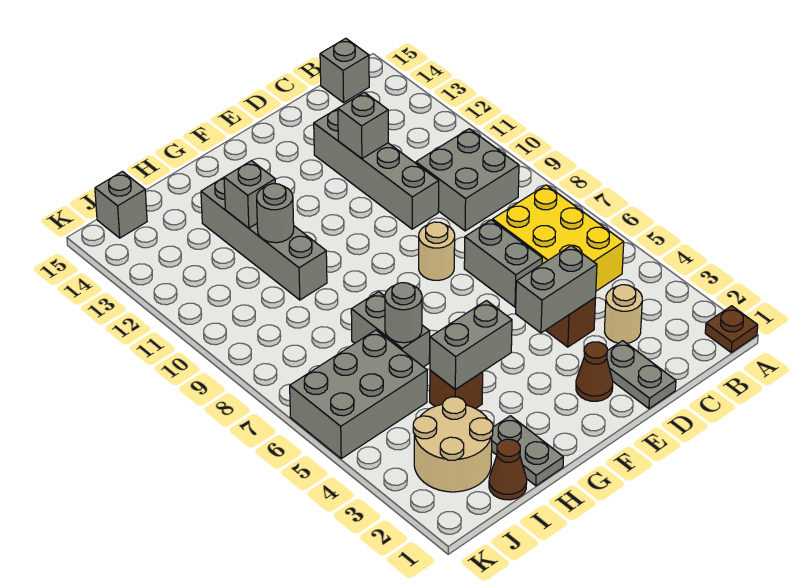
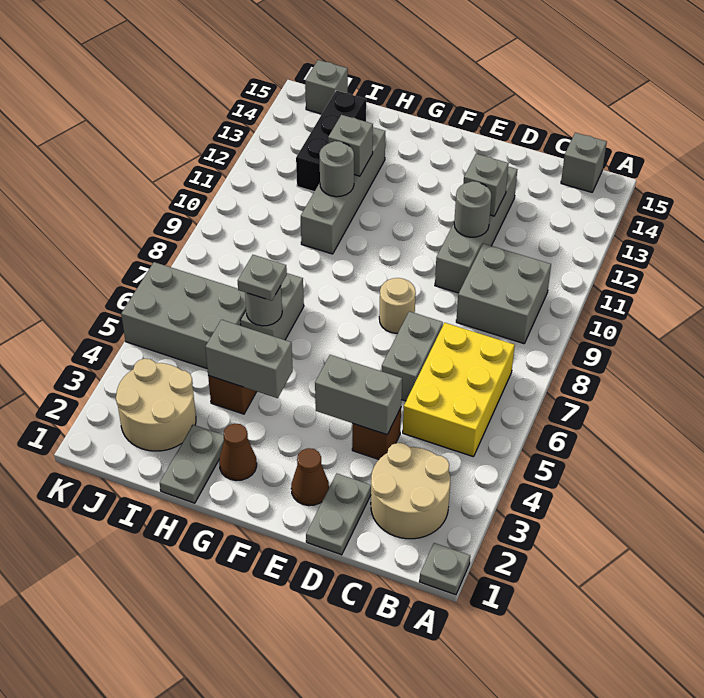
brown 1x1 plate [705,306,758,352] -> grey 1x1 plate [420,543,470,595]
tan 1x1 round brick [605,285,642,343] -> tan 2x2 round brick [371,443,450,539]
none -> grey 1x1 round brick [454,181,491,237]
none -> grey 1x1 plate [238,255,287,301]
brown 1x1 cone [489,439,527,500] -> brown 1x1 cone moved to [219,423,257,481]
none -> black 1x3 brick [296,90,366,192]

